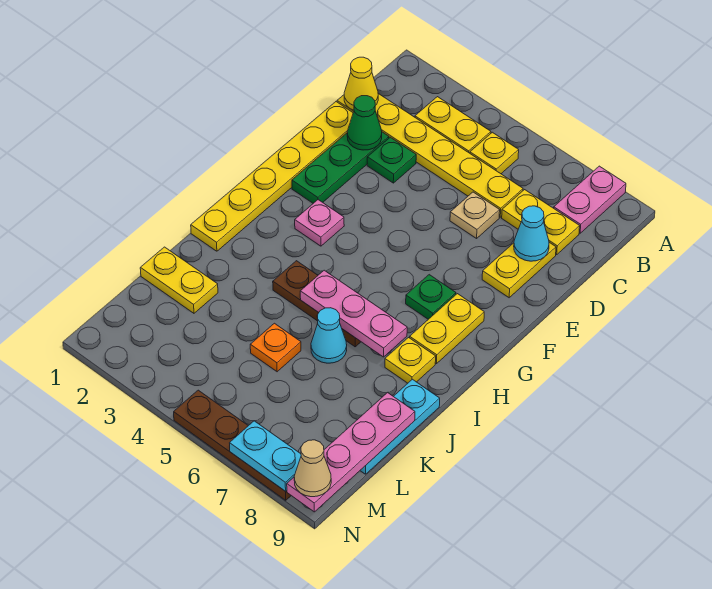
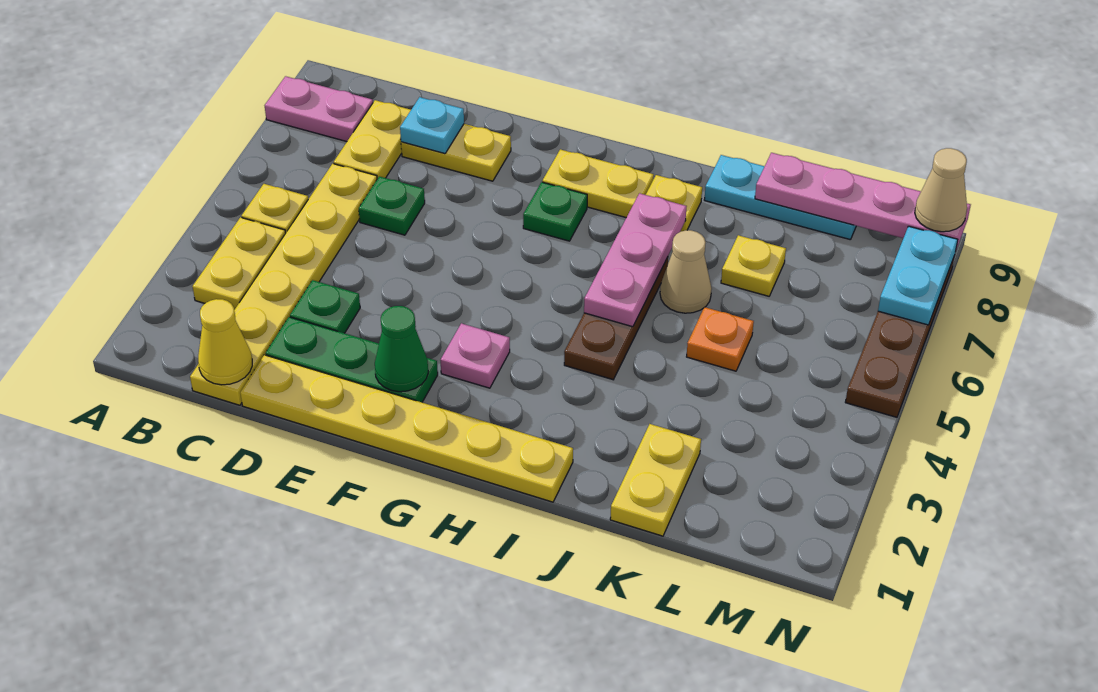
green 1x1 cone [347,96,382,150] -> green 1x1 cone moved to [375,306,428,392]
tan 1x1 plate [450,192,500,238] -> green 1x1 plate [359,176,425,235]
cyan 1x1 cone [514,206,549,261] -> cyan 1x1 plate [400,97,464,154]
cyan 1x1 cone [311,308,347,363] -> tan 1x1 cone [660,230,712,313]
none -> yellow 1x1 plate [721,235,786,296]

